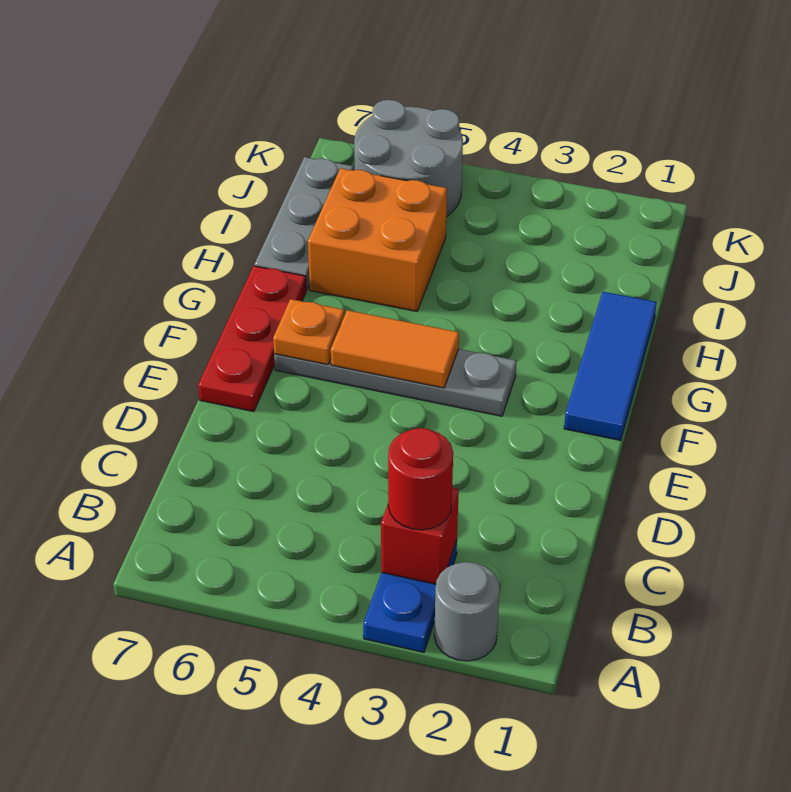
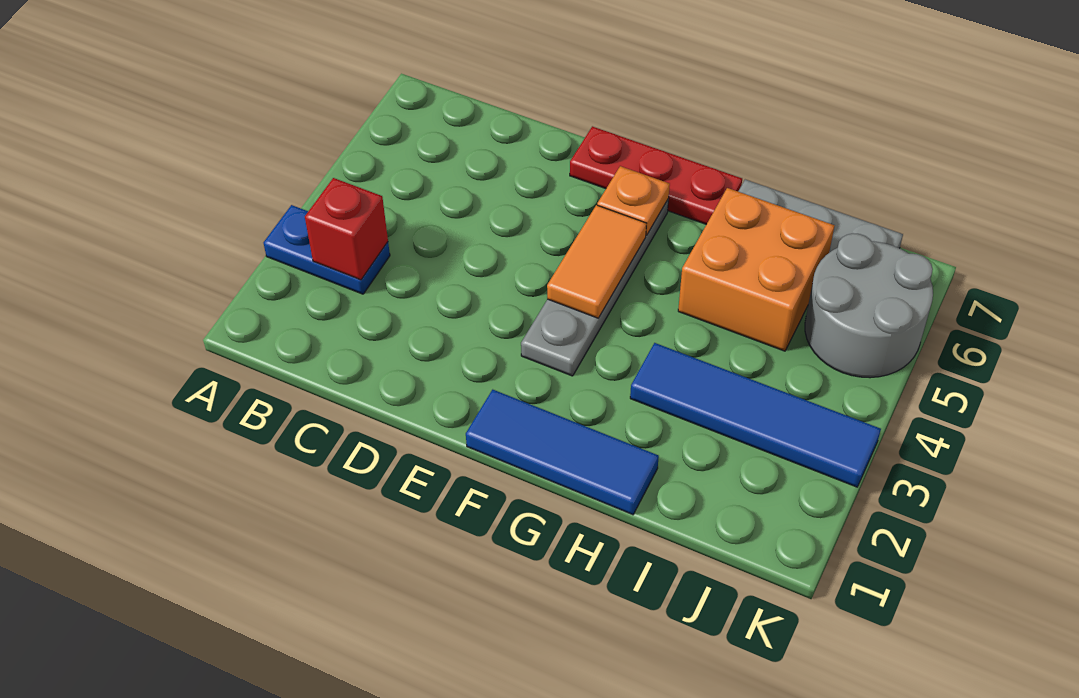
grey 1x1 round brick [434,562,500,661] -> none
red 1x1 round brick [388,428,453,530] -> none
none -> blue 1x4 tile [630,343,881,487]

